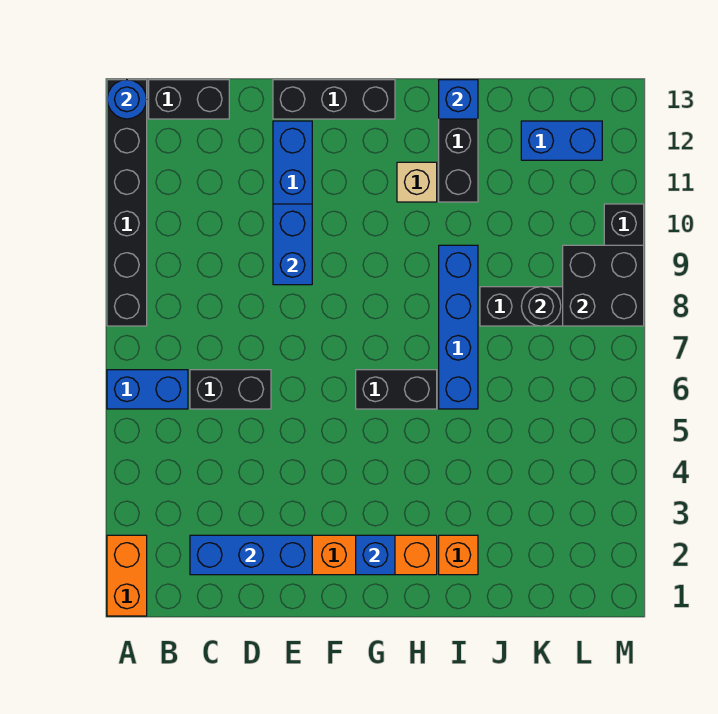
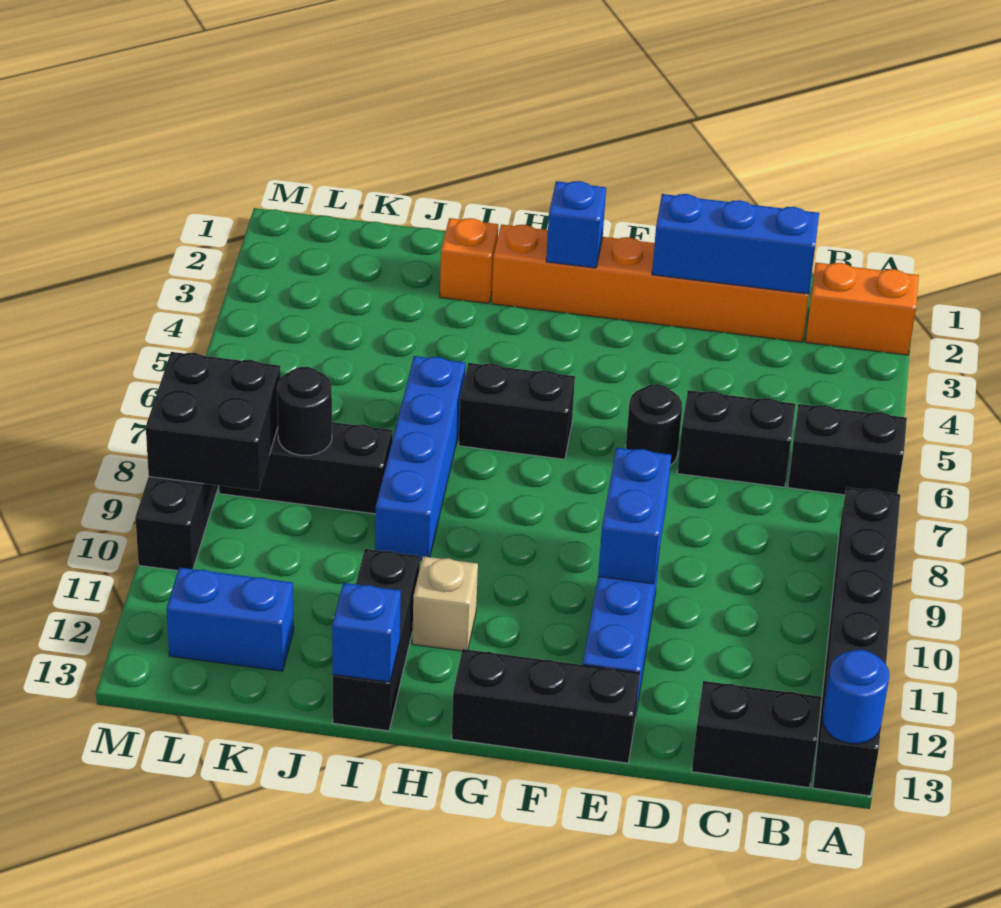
orange 1x2 brick [107,535,147,616] -> orange 1x2 brick turned to [805,263,919,355]
blue 1x2 brick [107,370,188,409] -> black 1x2 brick [788,404,907,495]
none -> black 1x1 round brick [626,384,682,465]

